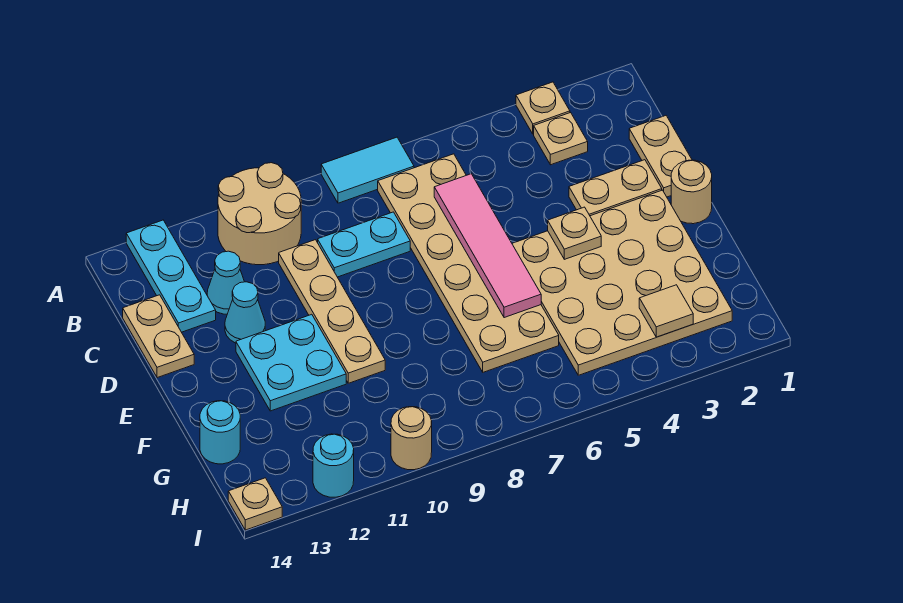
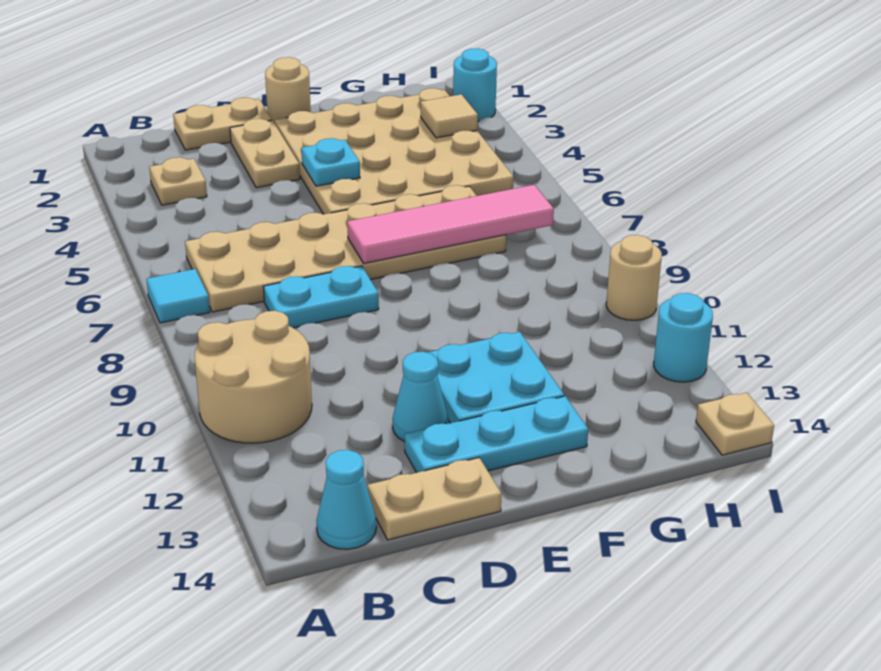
tan 1x1 plate [516,82,570,134] -> none
cyan 1x2 tile [321,137,414,203] -> cyan 1x1 tile [146,269,210,323]
cyan 1x3 plate [126,220,216,332] -> cyan 1x3 plate moved to [405,396,588,473]
pink 1x4 tile [434,174,541,318] -> pink 1x4 tile moved to [347,185,554,263]
cyan 1x2 plate [318,212,410,277] -> cyan 1x2 plate turned to [263,266,379,328]
tan 1x4 plate [279,240,385,383] -> none
cyan 1x1 cone [207,251,244,314] -> cyan 1x1 cone moved to [316,450,376,549]
tan 1x1 plate [548,207,601,259] -> cyan 1x1 plate [301,138,360,186]
cyan 1x1 round brick [200,401,240,464] -> cyan 1x1 round brick moved to [453,48,497,121]

